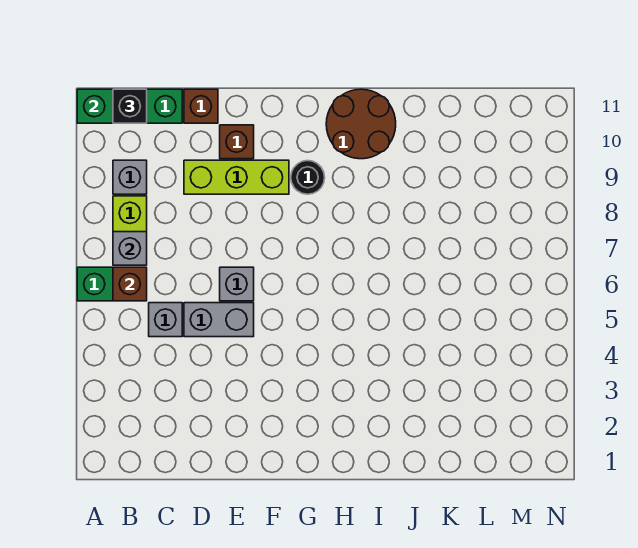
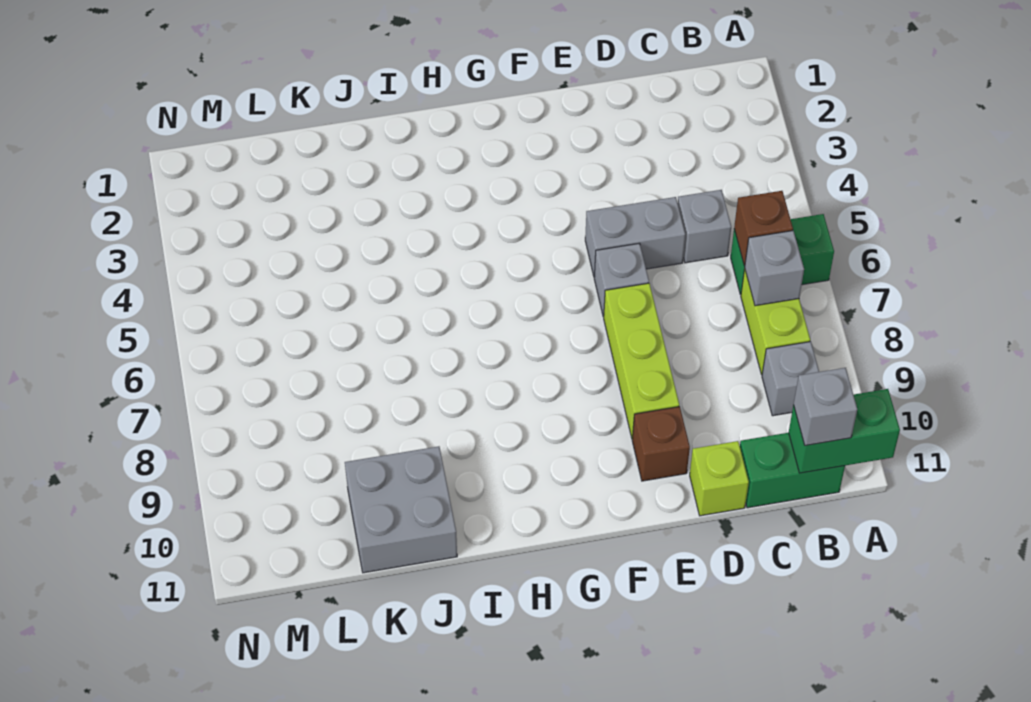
black 1x1 brick [113,89,147,123] -> grey 1x1 brick [794,368,857,446]
lime 1x3 brick [184,160,289,194] -> lime 1x3 brick turned to [604,283,679,439]
brown 1x1 brick [184,89,218,123] -> lime 1x1 brick [690,441,749,516]
black 1x1 round brick [291,161,325,194] -> none
brown 2x2 round brick [326,89,396,159] -> none
none -> grey 2x2 brick [345,446,457,573]

